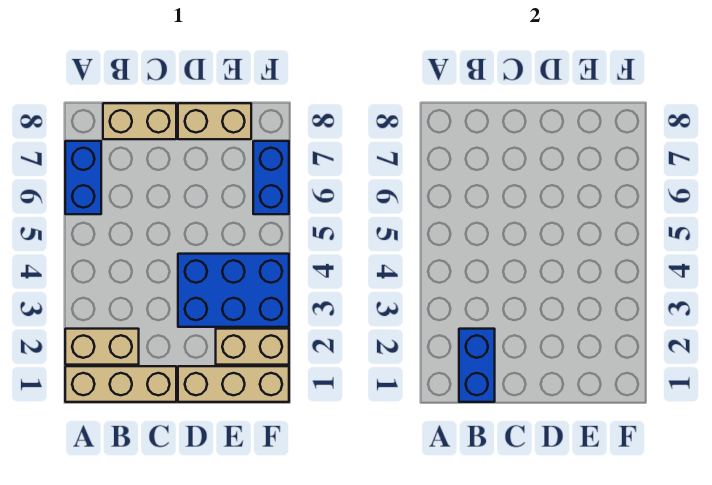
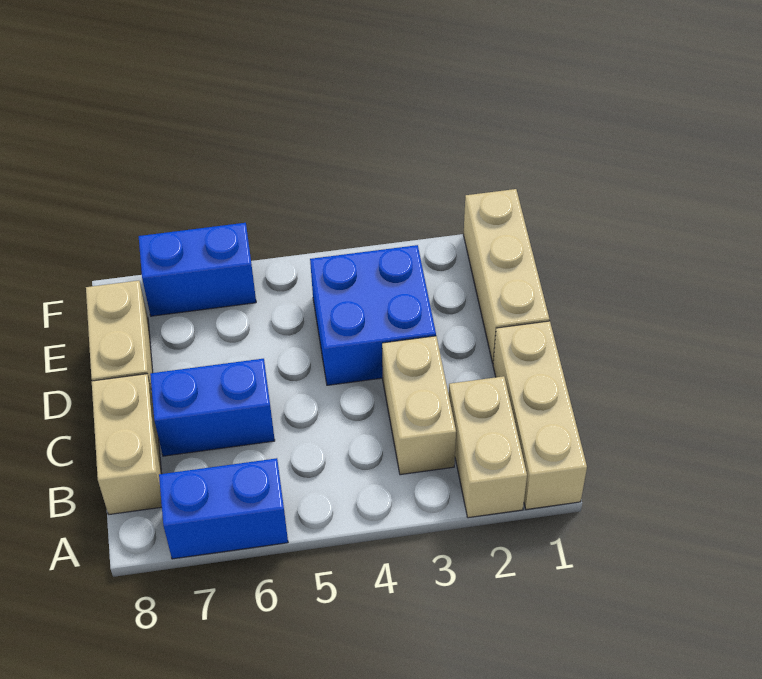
blue 1x2 brick [459,329,495,402] -> blue 1x2 brick moved to [150,359,275,456]
blue 2x3 brick [178,254,289,327] -> blue 2x2 brick [310,245,436,385]
tan 1x2 brick [216,329,289,365] -> tan 1x2 brick moved to [382,336,456,475]

